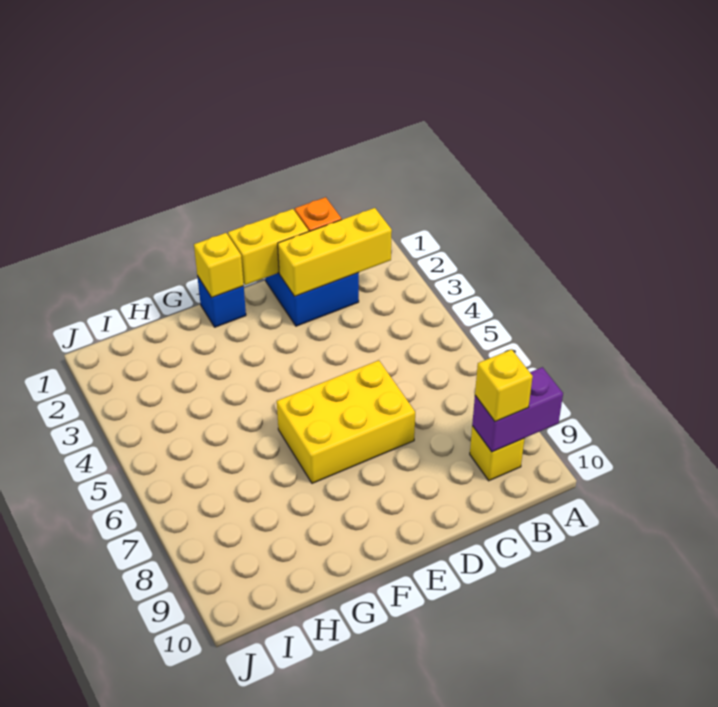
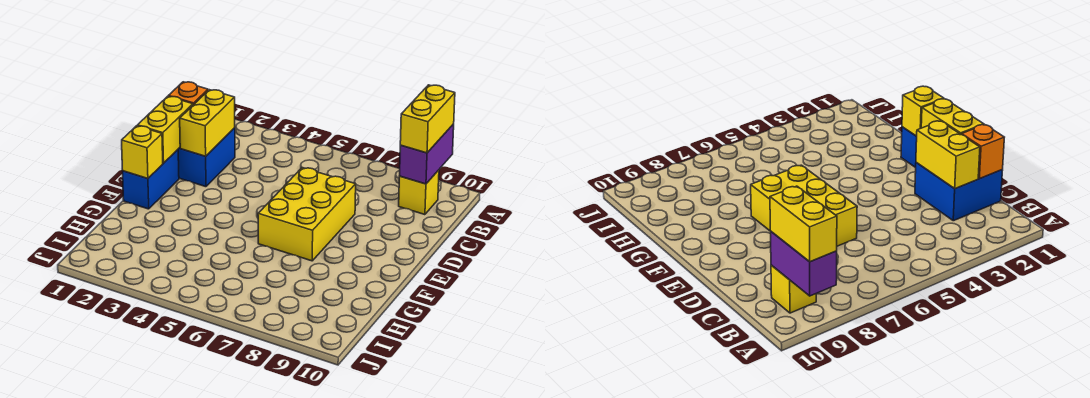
yellow 1x3 brick [278,208,392,296] -> yellow 1x2 brick [180,90,235,156]
yellow 1x1 brick [475,349,533,422] -> yellow 1x2 brick [400,85,455,153]
blue 1x1 brick [197,276,246,327] -> blue 1x2 brick [123,150,179,209]

